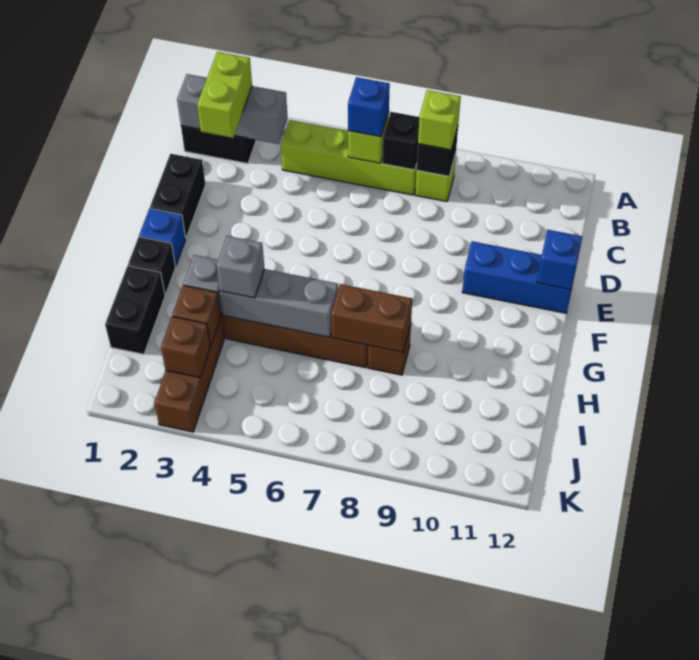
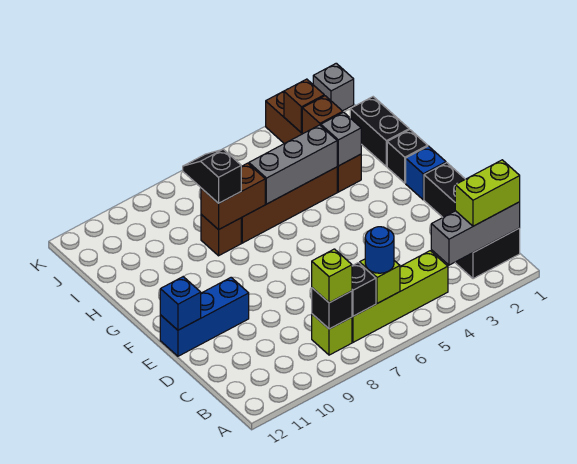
lime 1x2 brick [197,52,252,138] -> lime 1x2 brick turned to [455,160,520,226]
blue 1x1 brick [348,77,390,137] -> blue 1x1 round brick [365,227,394,273]
grey 1x1 brick [217,236,264,298] -> grey 1x1 brick moved to [313,63,354,111]
none -> black 1x2 slope [183,149,241,203]

